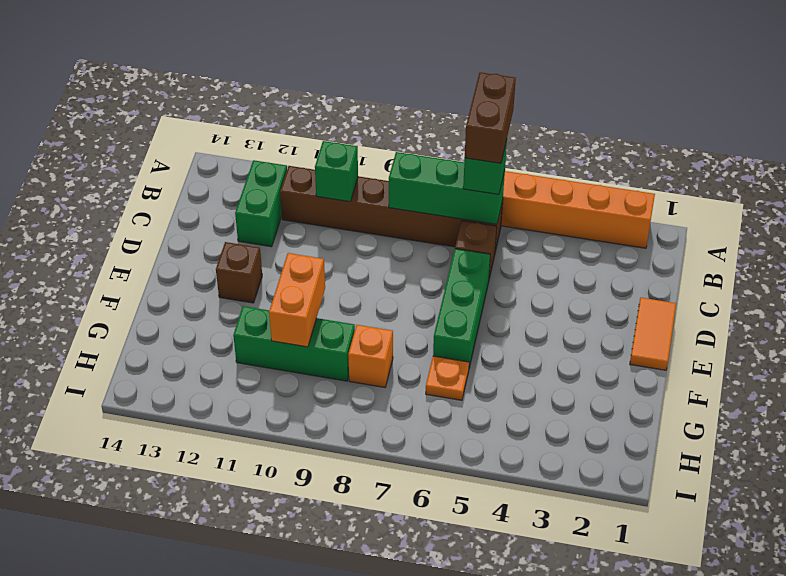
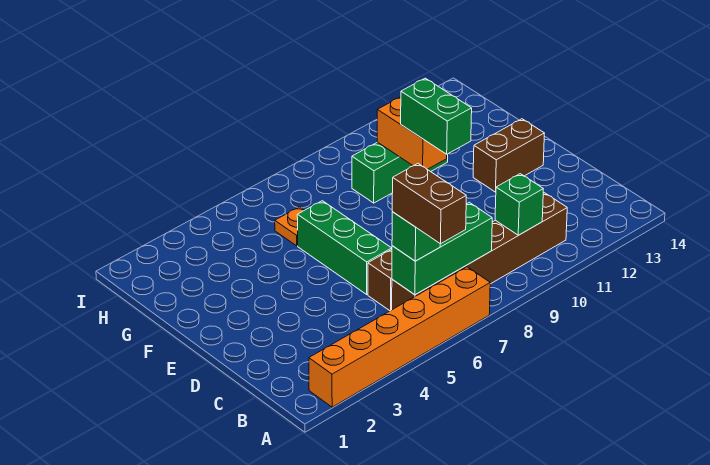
green 1x2 brick [235,160,287,247] -> green 1x2 brick moved to [401,78,472,154]
orange 1x2 tile [630,298,676,370] -> none
brown 1x1 brick [216,242,262,303] -> brown 1x2 brick [473,119,544,192]
orange 1x1 brick [348,325,393,387] -> none

